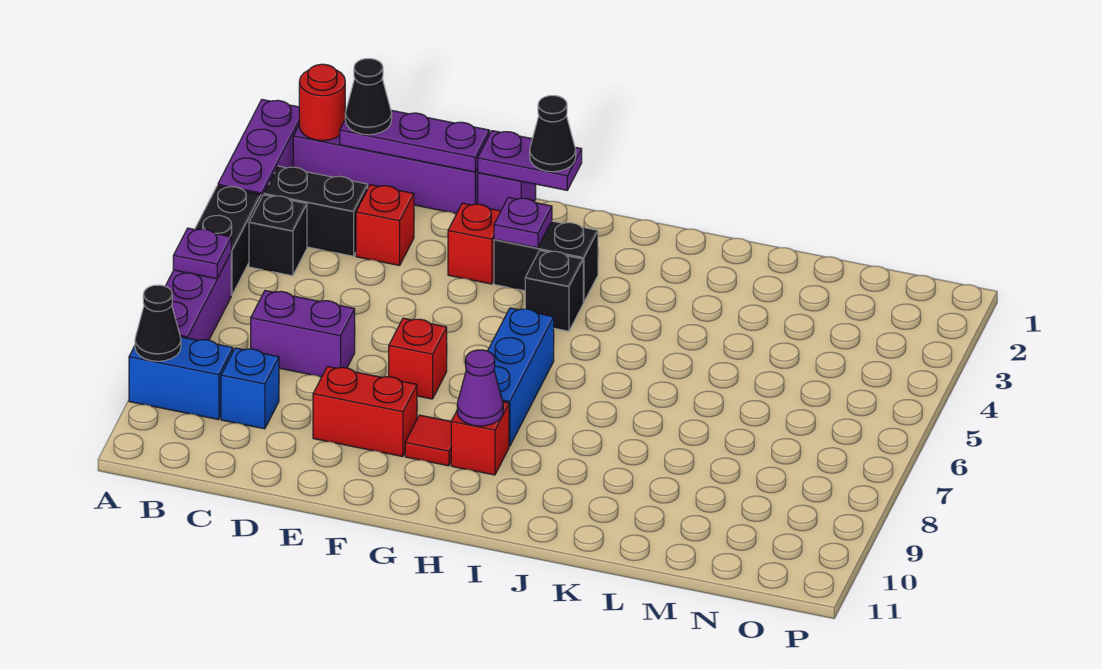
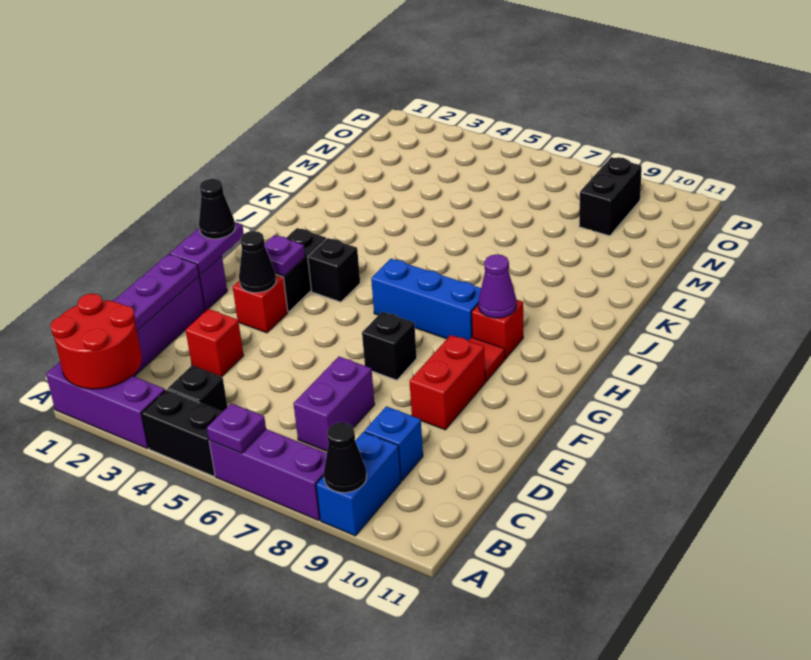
red 1x1 round brick [299,64,345,141] -> red 2x2 round brick [50,294,142,389]
black 1x2 brick [264,166,368,256] -> black 1x2 brick moved to [579,157,642,236]
black 1x1 cone [345,59,392,135] -> black 1x1 cone moved to [239,231,276,293]
red 1x1 brick [389,318,447,399] -> black 1x1 brick [362,311,417,380]

